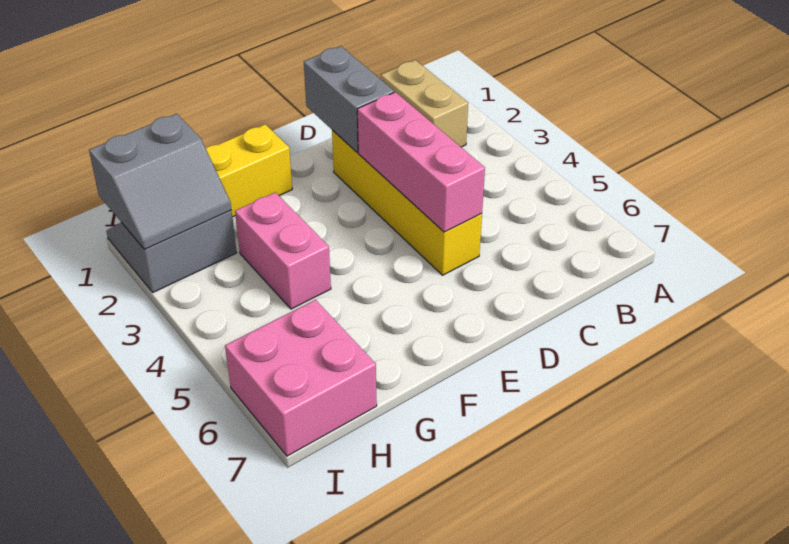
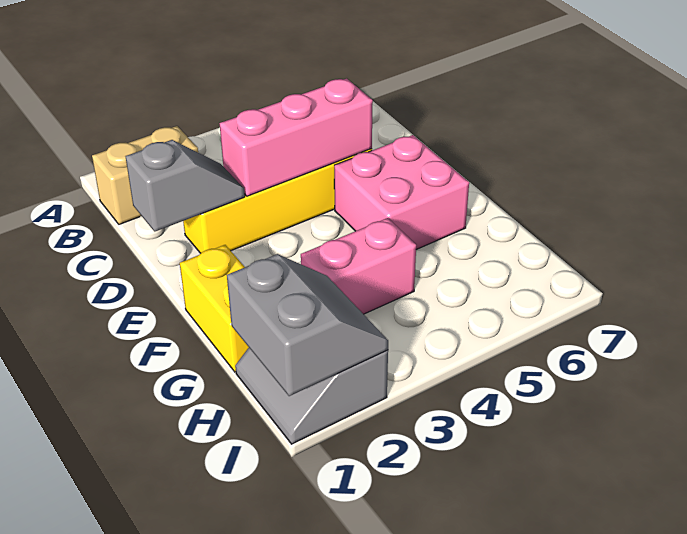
grey 1x2 brick [304,46,394,152] -> grey 1x2 slope [126,140,245,231]
pink 2x2 brick [225,300,377,456] -> pink 2x2 brick moved to [334,135,469,249]

